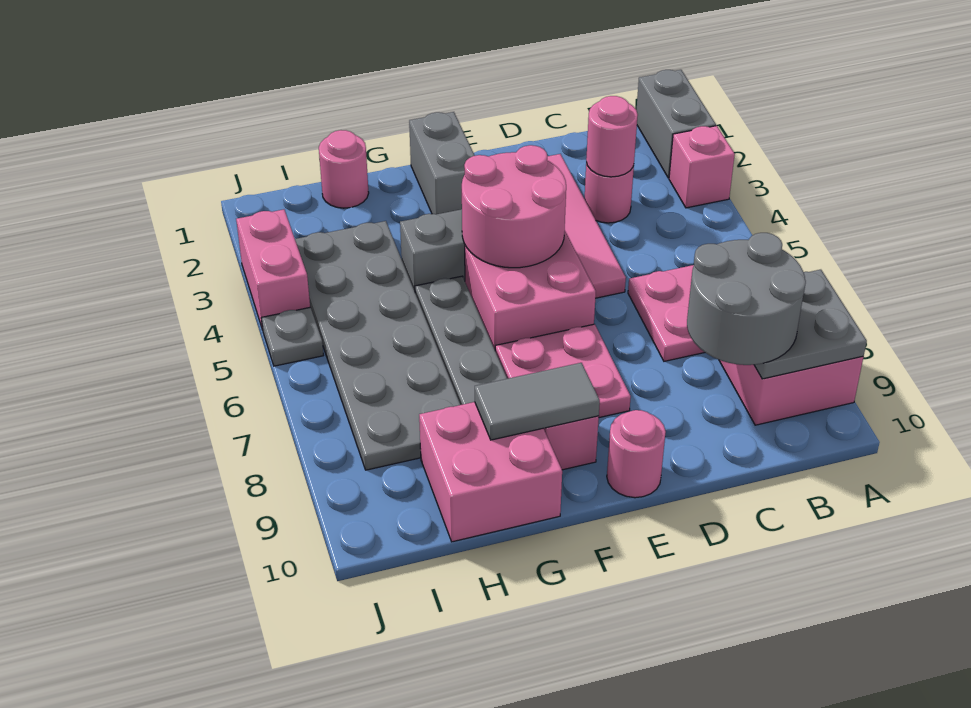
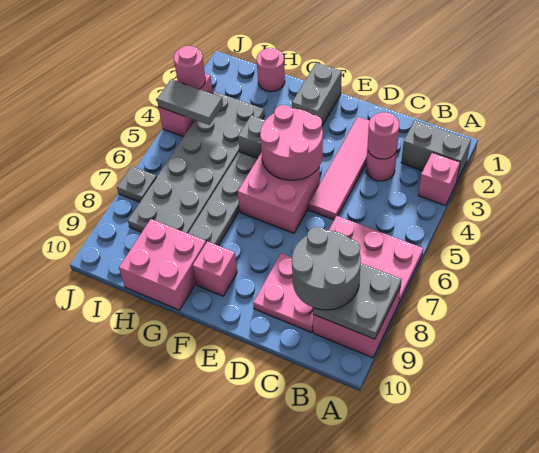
grey 1x2 brick [636,70,716,178] -> grey 1x2 brick turned to [401,121,471,181]
pink 2x2 plate [495,324,631,418] -> pink 2x2 plate moved to [253,253,313,332]
pink 1x1 round brick [607,410,666,498] -> pink 1x1 round brick moved to [174,46,206,89]
grey 1x2 tile [475,363,600,440] -> grey 1x2 tile moved to [157,80,223,125]
grey 1x1 plate [261,307,324,366] -> grey 1x1 plate moved to [117,166,156,202]

